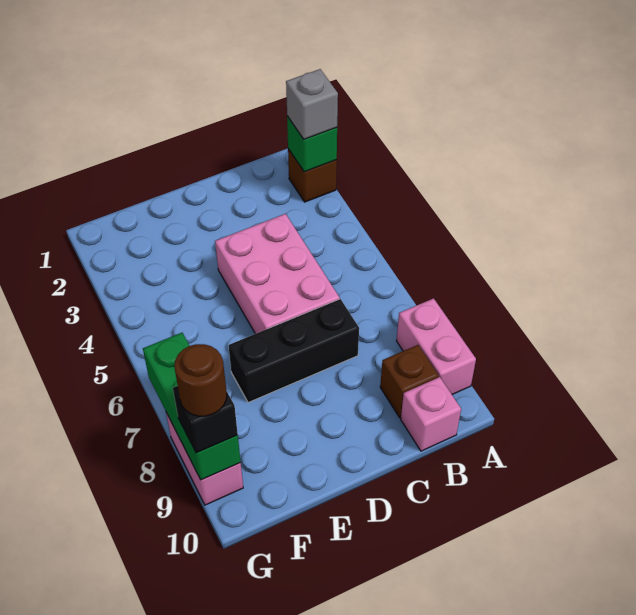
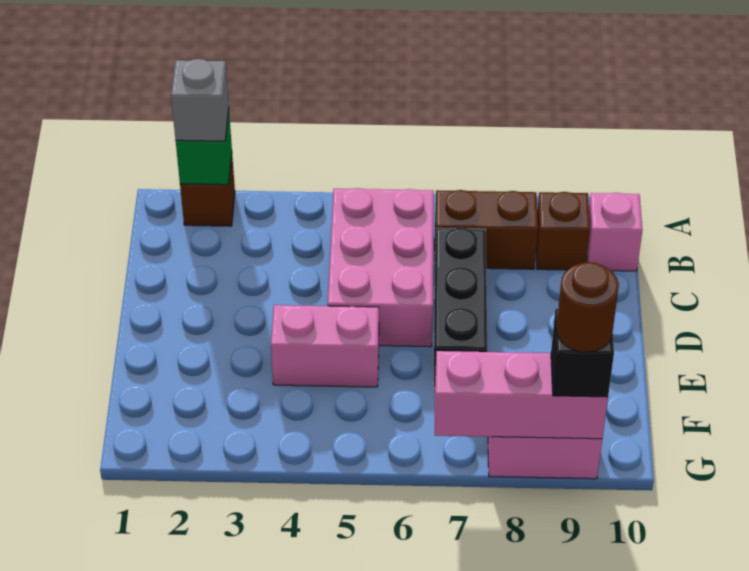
pink 1x2 brick [397,298,476,394] -> pink 1x2 brick moved to [271,305,379,387]
none -> brown 1x2 brick [435,190,538,269]
pink 2x3 brick [215,214,340,334] -> pink 2x3 brick turned to [328,188,434,347]
green 1x3 brick [143,333,241,480] -> pink 1x3 brick [435,351,608,439]

